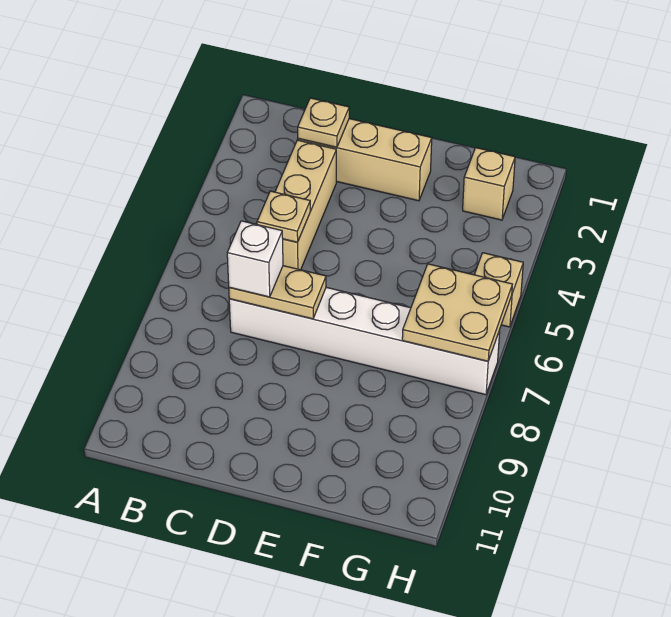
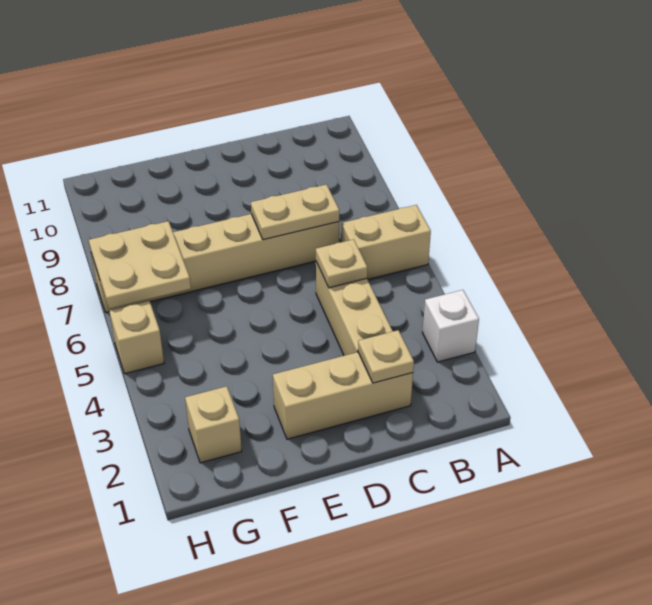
none -> tan 1x2 brick [342,205,431,279]
white 1x6 brick [229,287,500,395] -> tan 1x6 brick [91,214,339,312]
white 1x1 brick [227,221,283,297] -> white 1x1 brick moved to [422,290,479,362]

